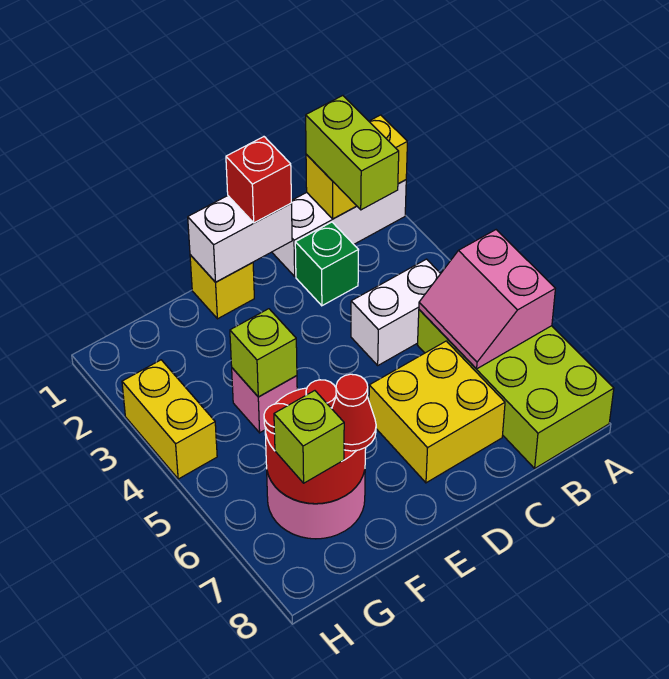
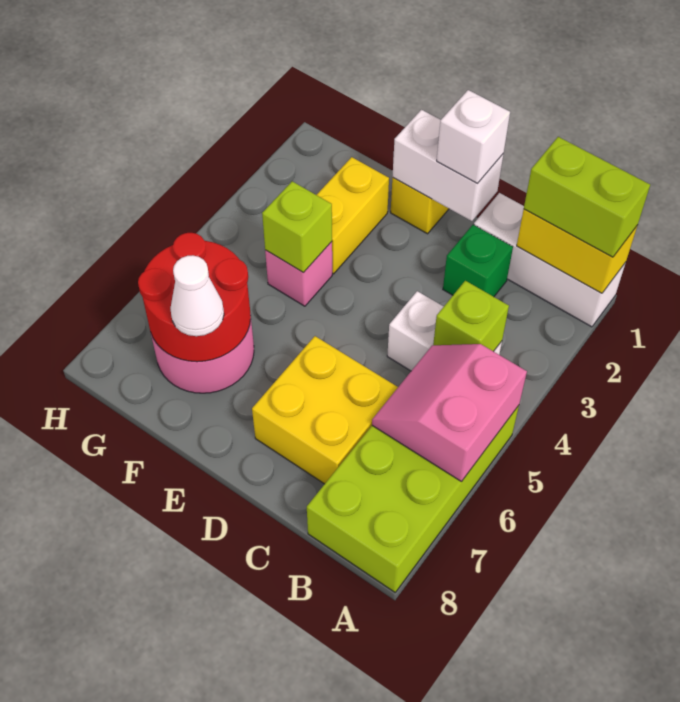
lime 1x2 brick [306,96,399,210] -> lime 1x2 brick turned to [524,137,650,257]
red 1x1 brick [226,137,291,223] -> white 1x1 brick [437,90,510,183]
red 1x1 cone [332,374,376,451] -> white 1x1 cone [170,255,224,336]
lime 1x1 brick [274,391,344,483] -> lime 1x1 brick moved to [433,281,509,351]
yellow 1x2 brick [122,360,217,479] -> yellow 1x2 brick moved to [317,157,389,274]

